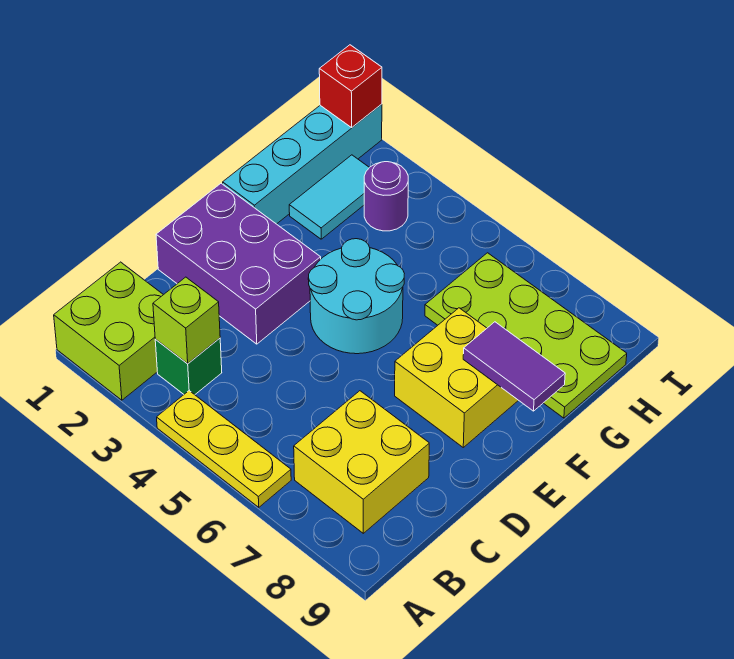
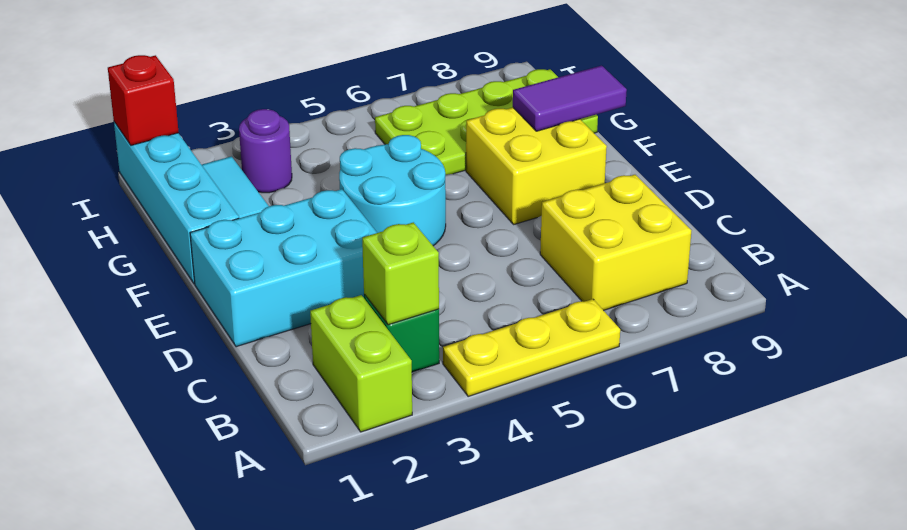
lime 2x2 brick [54,262,163,400] -> lime 1x2 brick [310,295,412,432]
purple 2x3 brick [156,183,321,344] -> cyan 2x3 brick [190,189,377,347]

